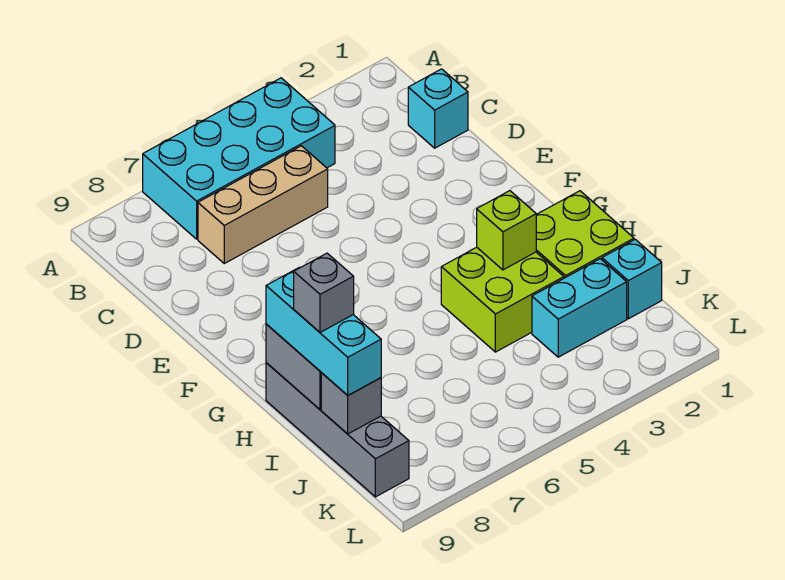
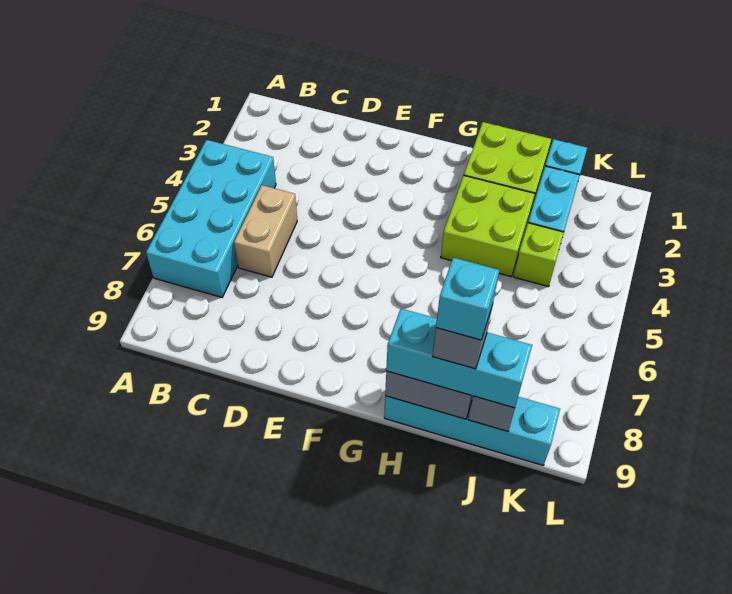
cyan 1x1 brick [408,69,468,148] -> cyan 1x1 brick moved to [436,258,499,340]
tan 1x3 brick [198,146,328,263] -> tan 1x2 brick [234,185,297,277]
lime 1x1 brick [477,191,536,270] -> lime 1x1 brick moved to [514,223,564,287]
grey 1x4 brick [266,363,409,497] -> cyan 1x4 brick [384,396,560,465]

